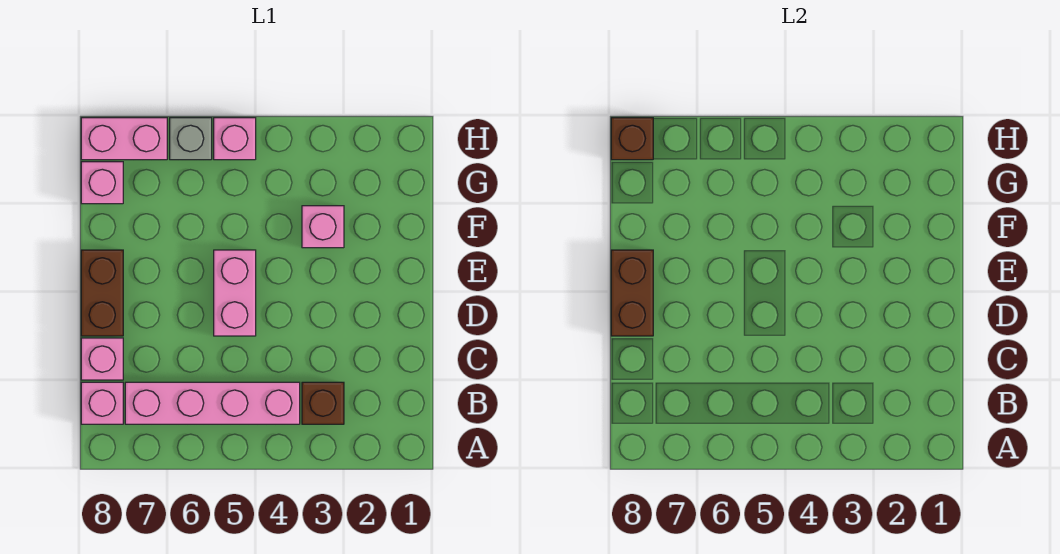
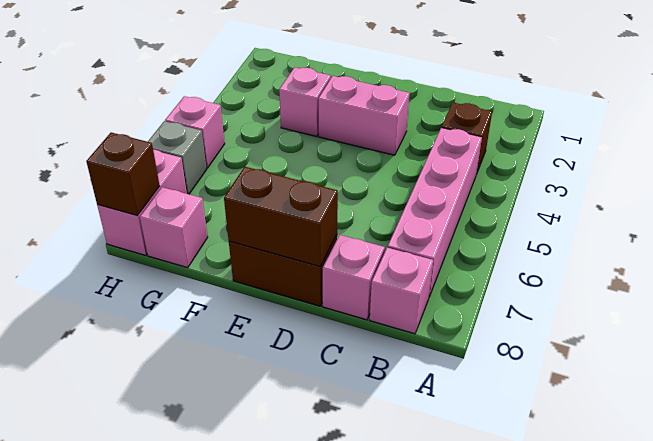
pink 1x2 brick [214,250,256,336] -> pink 1x2 brick moved to [318,76,410,155]

